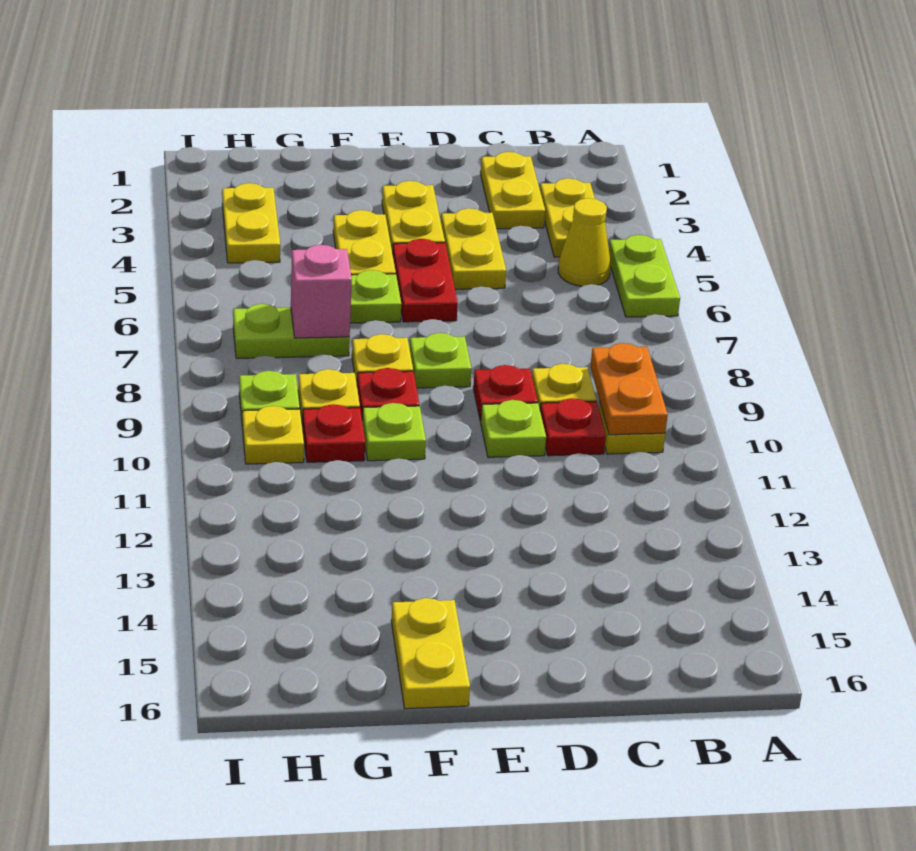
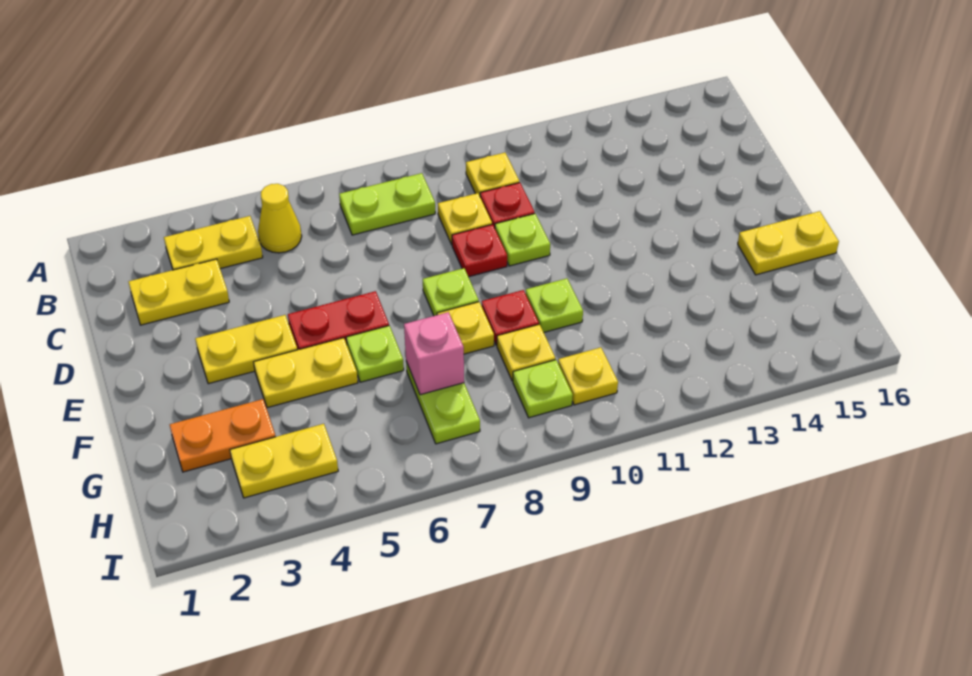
lime 1x2 plate [609,235,680,317] -> lime 1x2 plate moved to [339,173,435,235]
orange 1x2 plate [590,343,668,435] -> orange 1x2 plate moved to [170,399,276,472]
yellow 1x2 plate [441,208,506,289] -> none
red 1x1 plate [303,404,365,462] -> none

